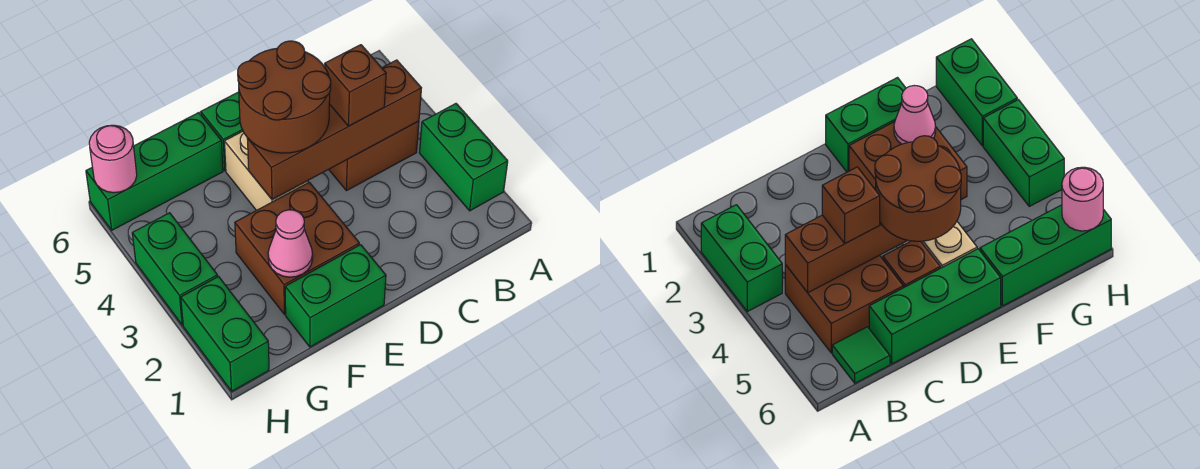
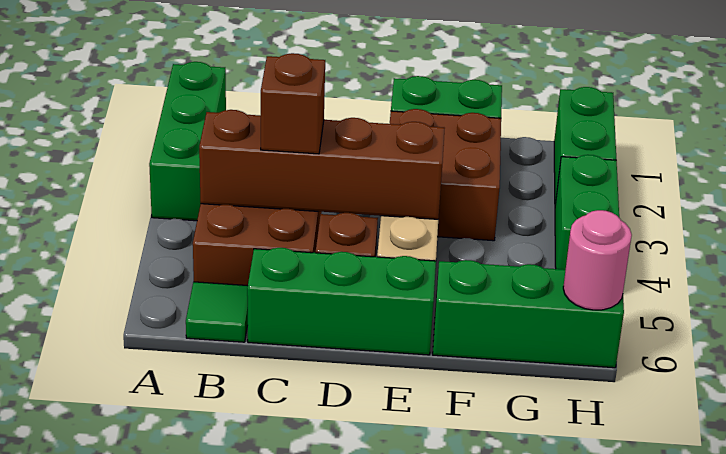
green 1x2 brick [420,104,508,211] -> green 1x3 brick [149,62,226,221]
brown 2x2 round brick [238,41,331,153] -> none
pink 1x1 cone [268,210,313,277] -> none

